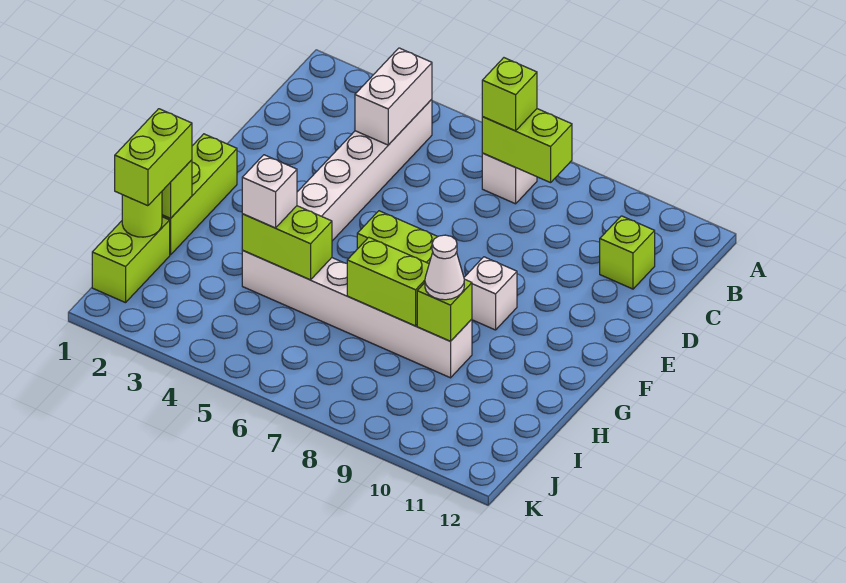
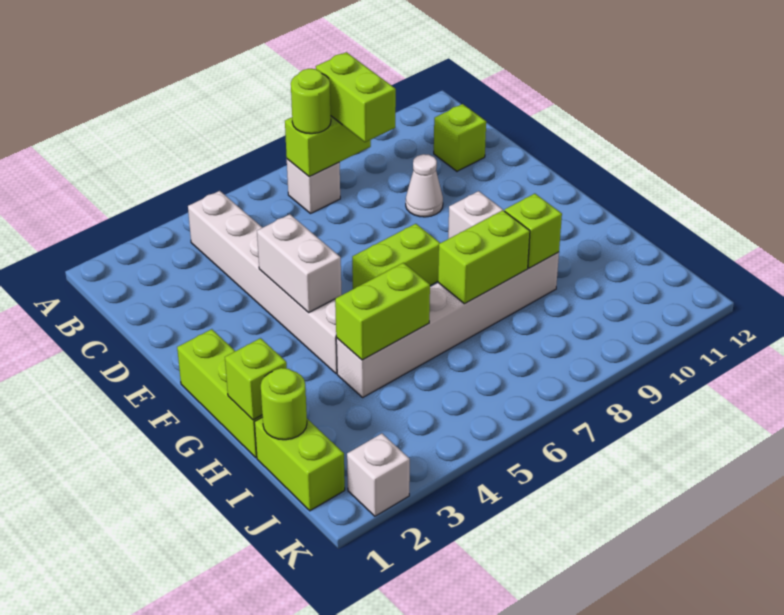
white 1x2 brick [355,48,432,145] -> white 1x2 brick moved to [257,214,342,313]
lime 1x1 brick [482,58,537,131] -> lime 1x1 round brick [291,69,331,134]
lime 1x2 brick [115,109,192,206] -> lime 1x2 brick moved to [316,52,396,142]
white 1x1 brick [242,155,297,228] -> white 1x1 brick moved to [347,434,410,516]
white 1x1 cone [425,235,464,300] -> white 1x1 cone moved to [406,154,443,217]

